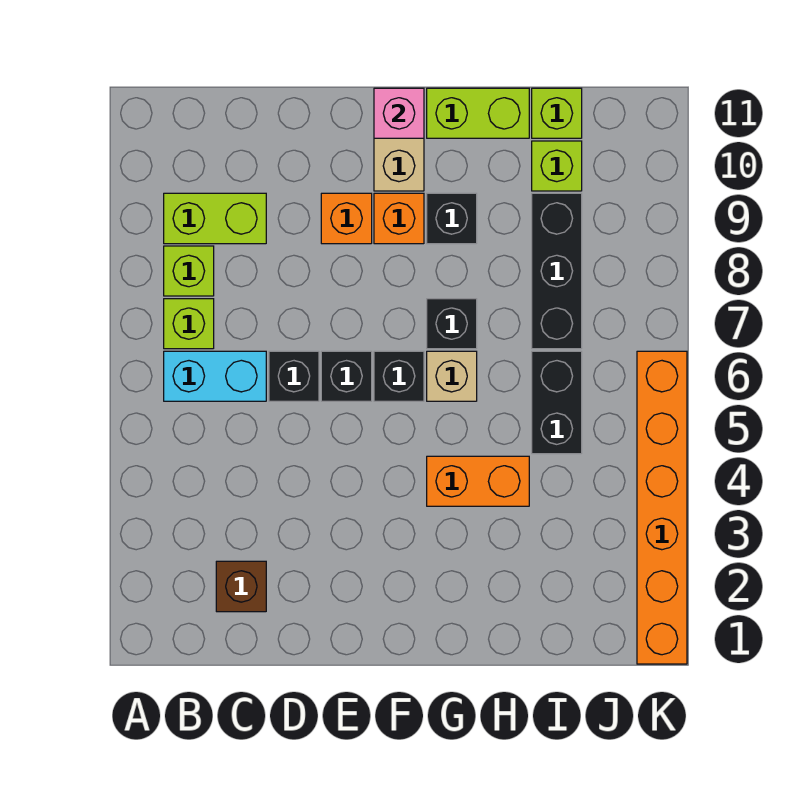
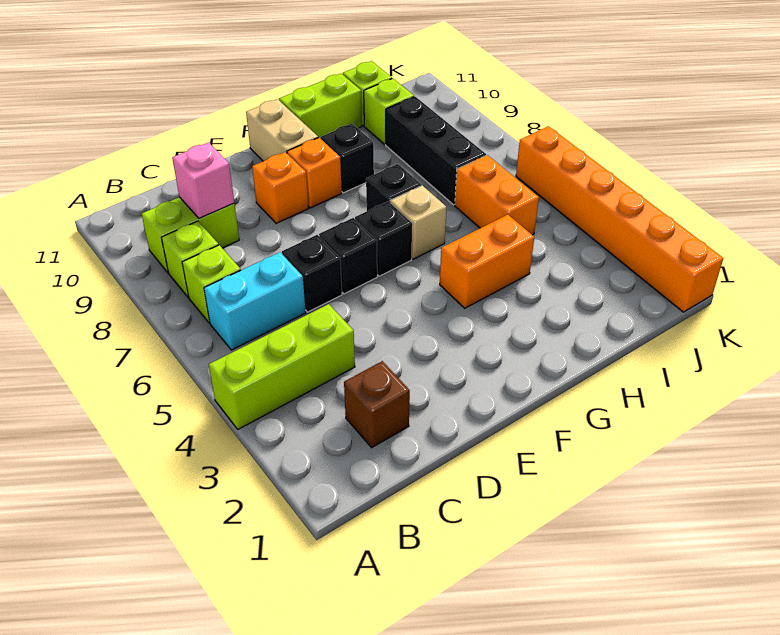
none -> lime 1x3 brick [209,304,355,429]
pink 1x1 brick [374,88,424,138] -> pink 1x1 brick moved to [172,142,234,218]
black 1x2 brick [532,351,582,454] -> orange 1x2 brick [455,155,539,235]

